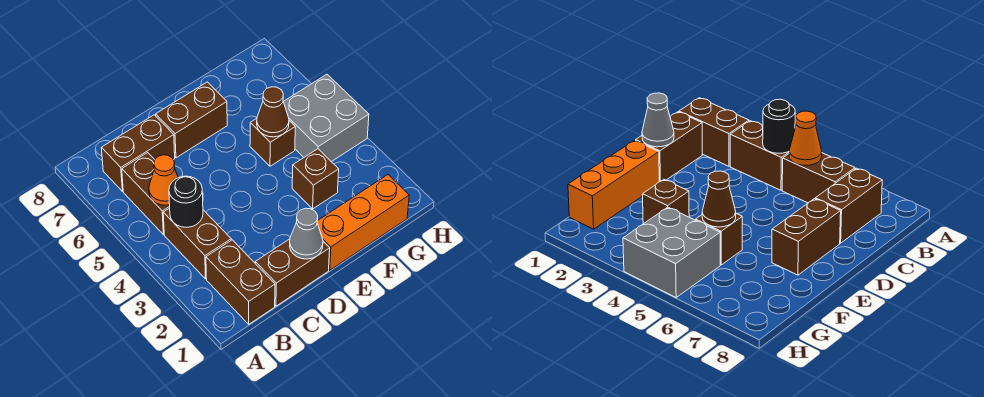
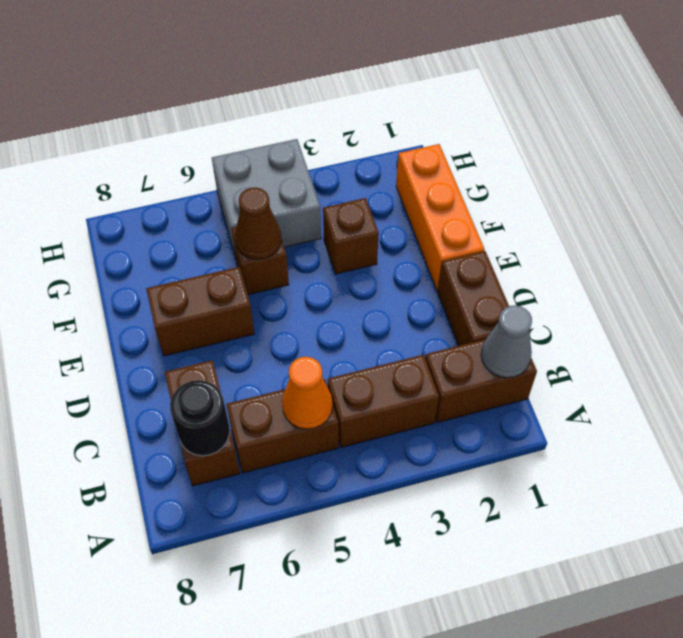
black 1x1 round brick [169,176,203,227] -> black 1x1 round brick moved to [170,380,230,456]
grey 1x1 cone [290,208,323,259] -> grey 1x1 cone moved to [481,305,532,378]
brown 1x2 brick [156,82,227,158] -> brown 1x2 brick turned to [146,267,254,356]

